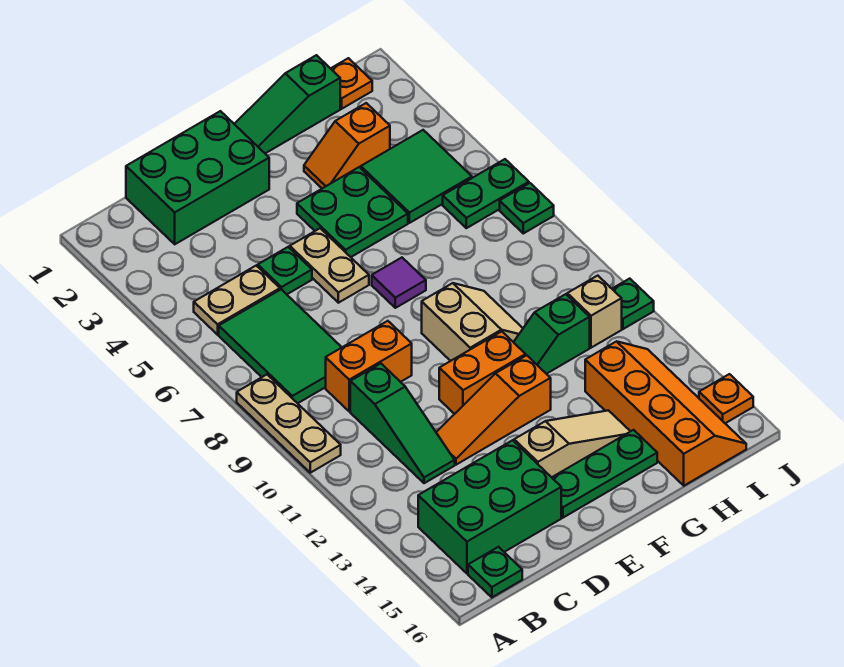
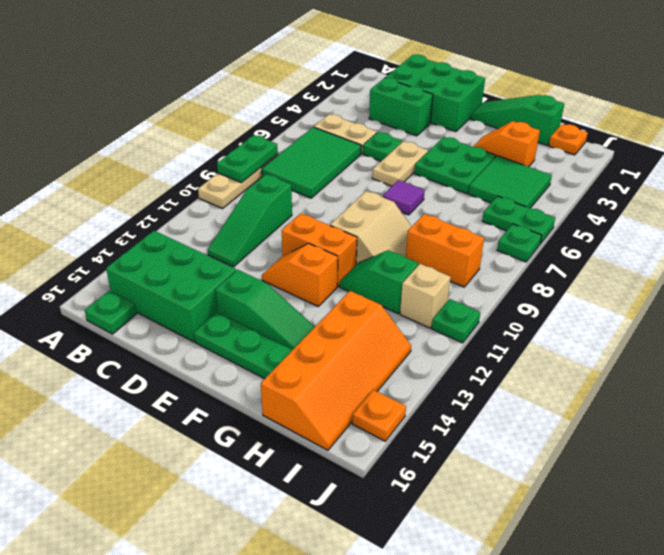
none -> green 1x2 plate [217,135,278,183]
none -> green 1x2 brick [369,78,433,136]
orange 1x2 brick [326,321,412,412] -> orange 1x2 brick moved to [406,214,484,287]
orange 1x3 slope [436,355,551,465] -> orange 1x2 slope [262,244,338,306]
tan 1x3 slope [514,410,630,477] -> green 1x3 slope [215,270,315,350]

